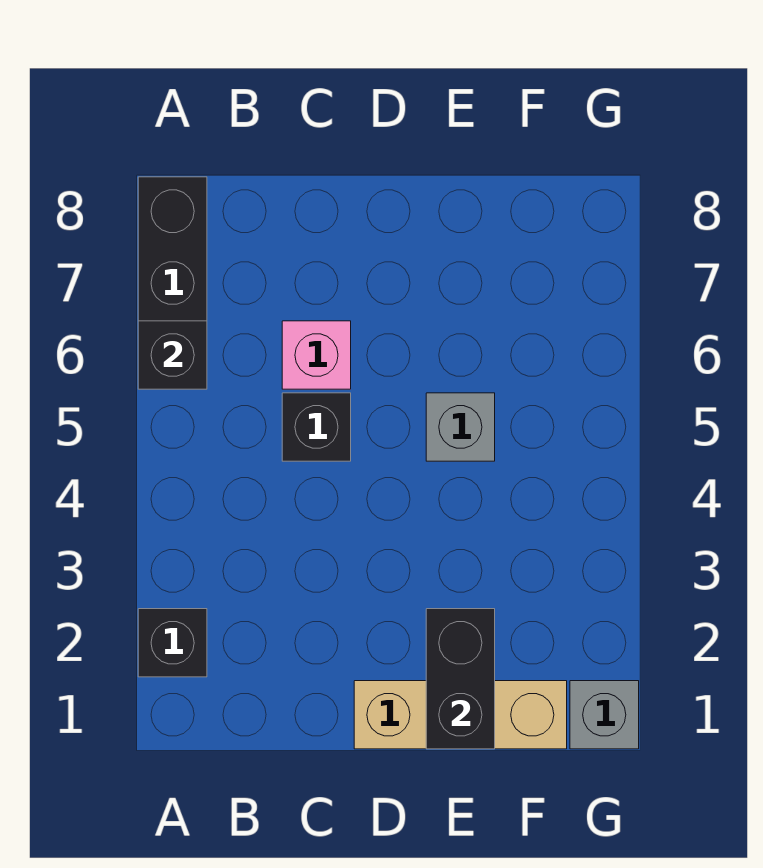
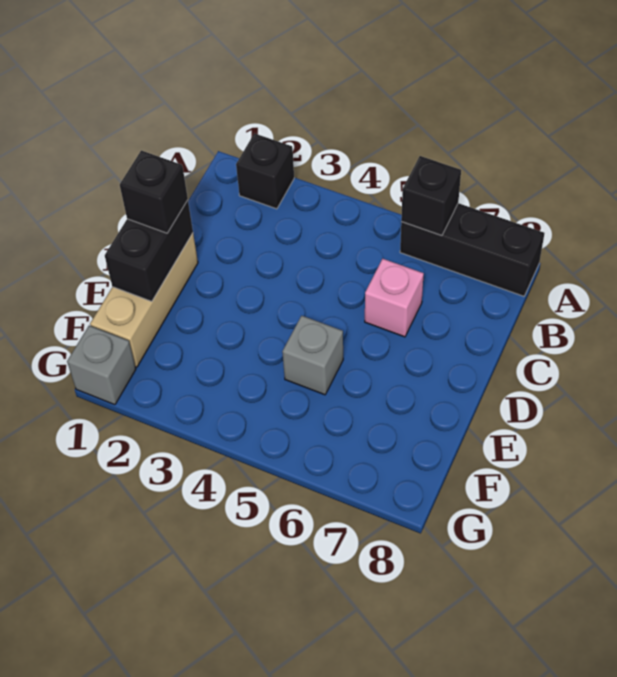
black 1x1 brick [282,393,351,461] -> black 1x1 brick moved to [120,151,188,233]
black 1x2 brick [426,609,495,749] -> black 1x2 brick turned to [105,200,193,301]

